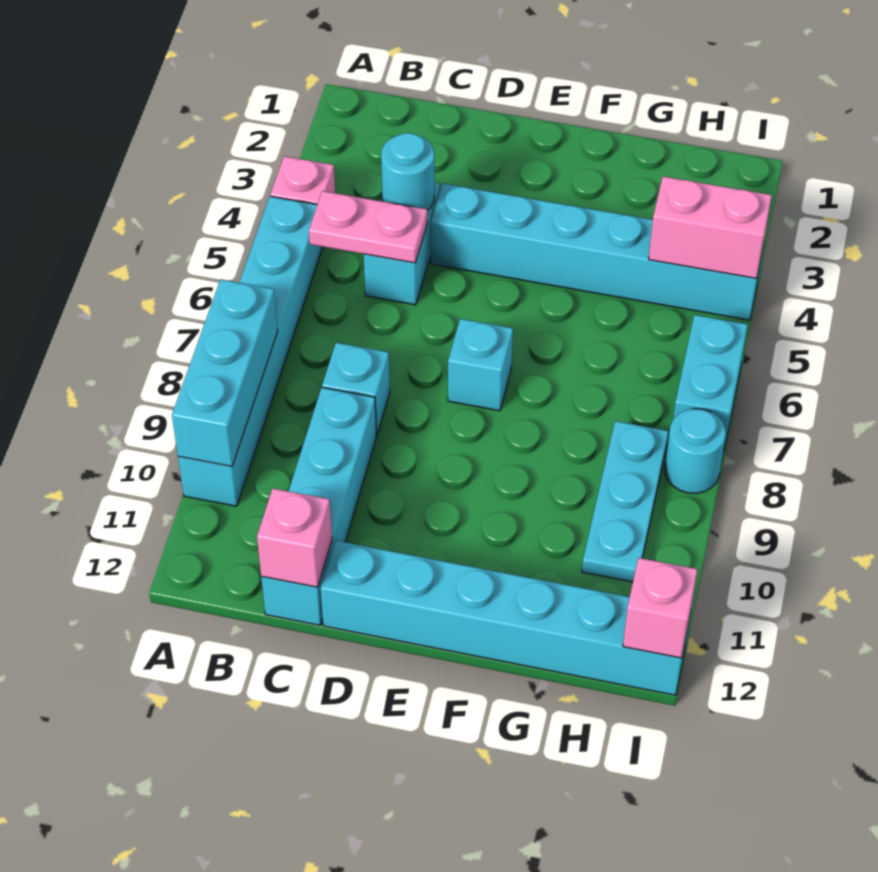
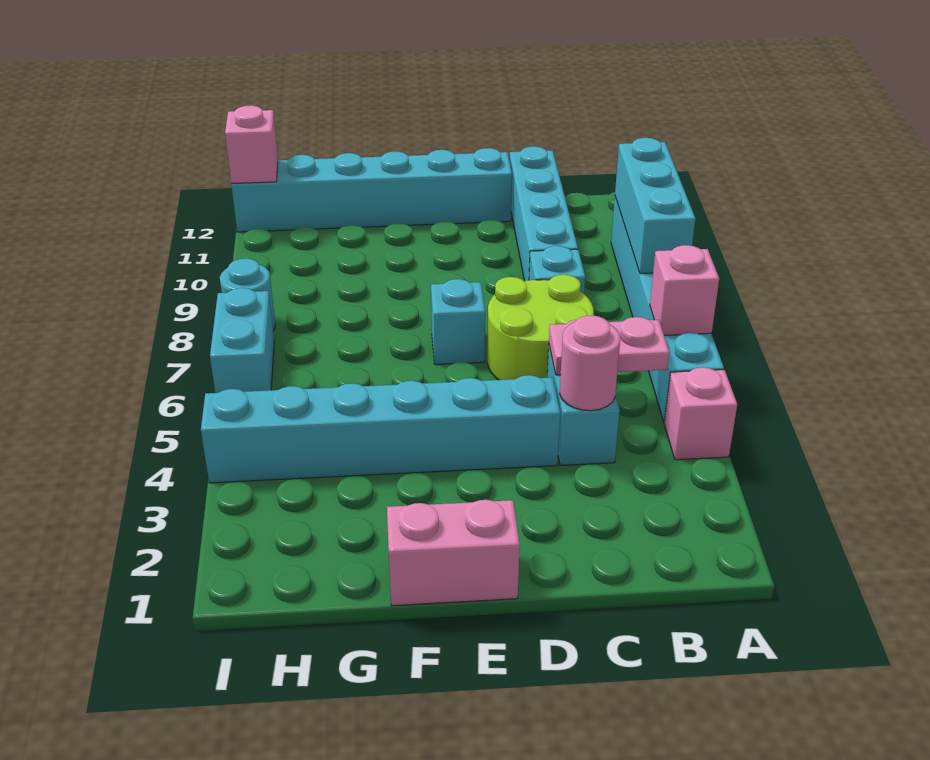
cyan 1x1 round brick [381,133,434,211] -> pink 1x1 round brick [560,315,620,411]
none -> lime 2x2 round brick [487,275,594,380]
pink 1x1 brick [257,488,332,587] -> pink 1x1 brick moved to [650,245,719,335]
pink 1x2 brick [649,177,772,278] -> pink 1x2 brick moved to [387,500,520,606]
cyan 1x3 plate [582,421,669,582] -> none

